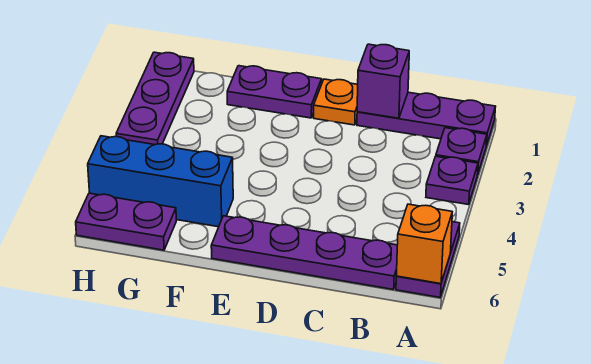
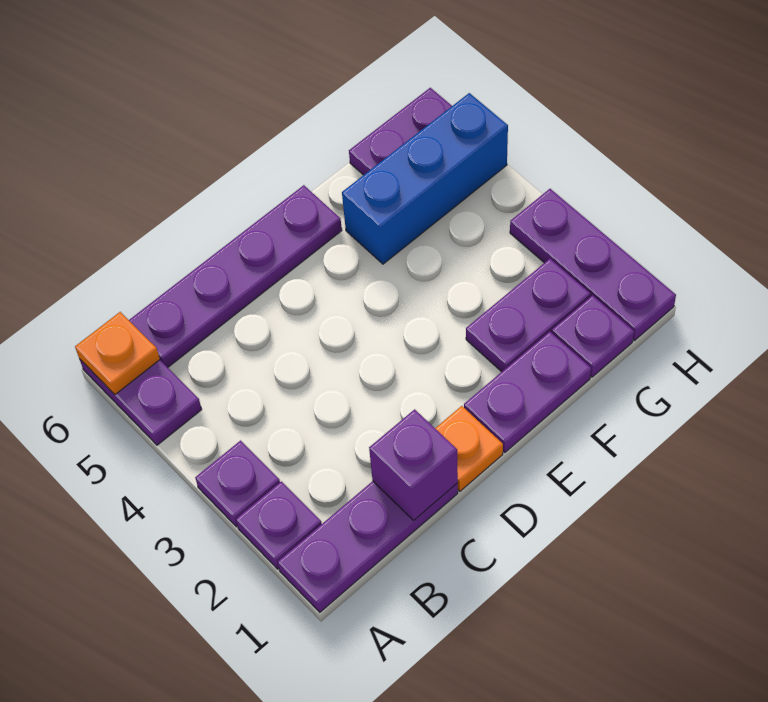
orange 1x1 brick [396,204,452,284] -> orange 1x1 plate [75,312,160,394]
none -> purple 1x2 plate [466,259,590,372]
none -> purple 1x1 plate [552,295,634,377]

